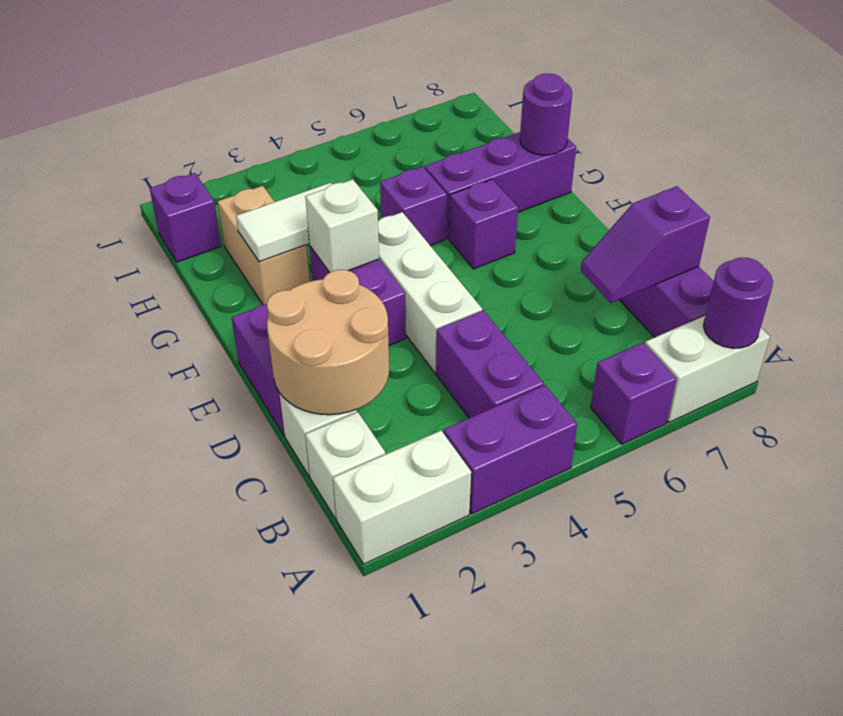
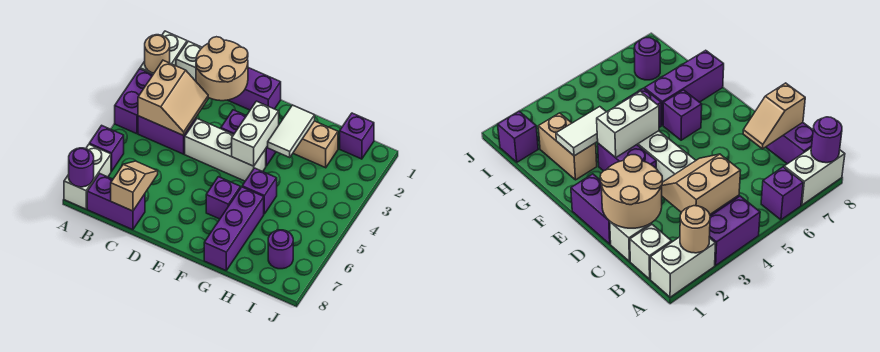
none -> tan 1x1 round brick [145,35,170,73]
none -> tan 2x2 slope [138,60,208,136]
purple 1x2 slope [581,186,710,303] -> tan 1x2 slope [111,161,158,211]
white 1x1 brick [305,179,379,272] -> white 1x2 brick [232,101,279,166]
purple 1x1 round brick [520,74,572,155] -> purple 1x1 round brick moved to [268,230,293,269]

